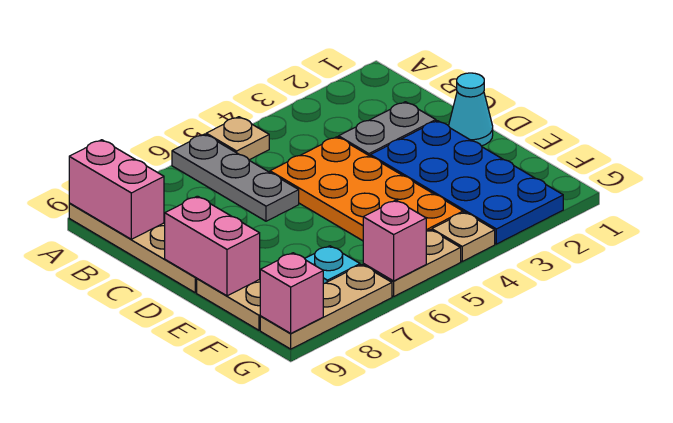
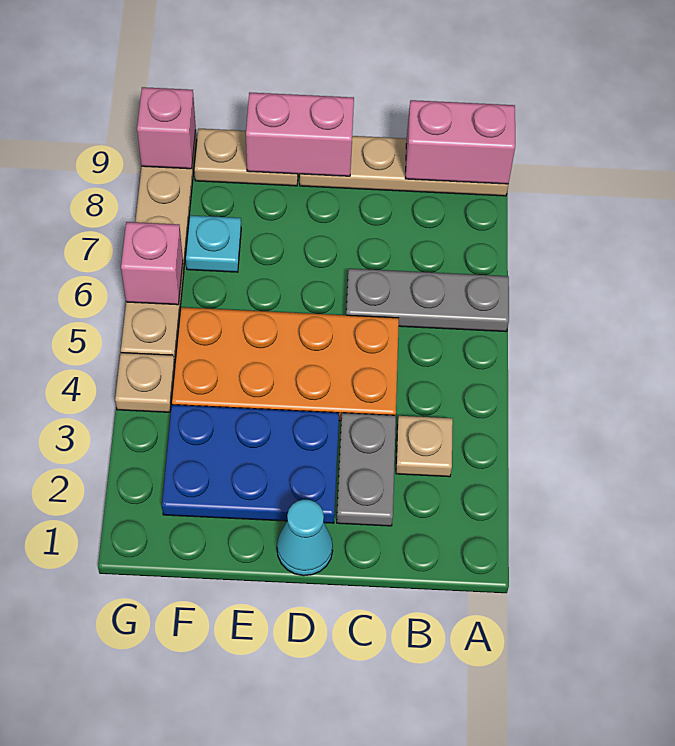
tan 1x1 plate [206,117,269,160] -> tan 1x1 plate moved to [396,416,453,477]
blue 2x4 plate [370,121,563,244] -> blue 2x3 plate [162,405,339,523]

